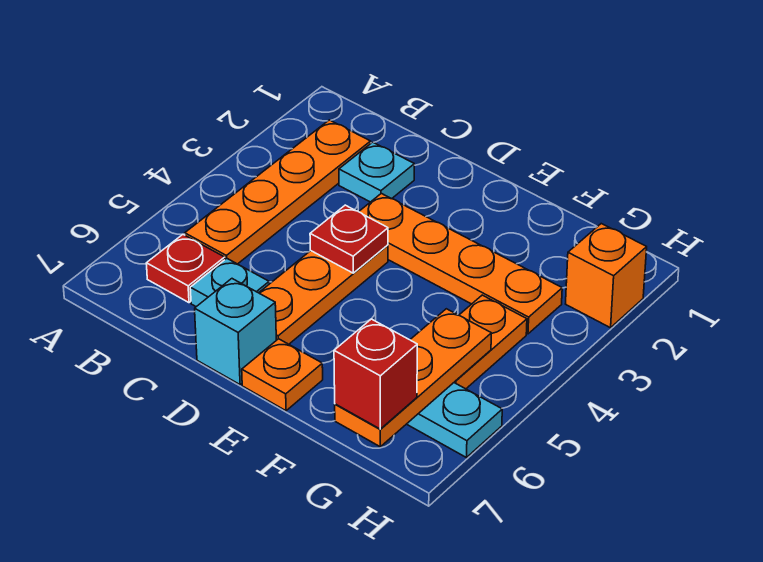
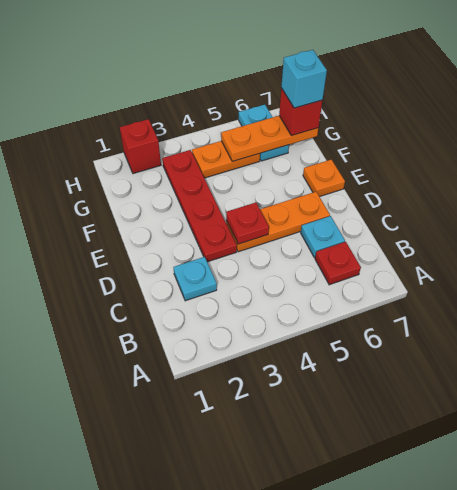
orange 1x4 plate [185,120,371,264] -> none
orange 1x4 plate [359,193,562,334] -> red 1x4 plate [162,150,237,262]
cyan 1x1 brick [195,279,276,385] -> cyan 1x1 brick moved to [281,50,327,108]
orange 1x1 brick [566,224,647,328] -> red 1x1 brick [120,119,161,174]

